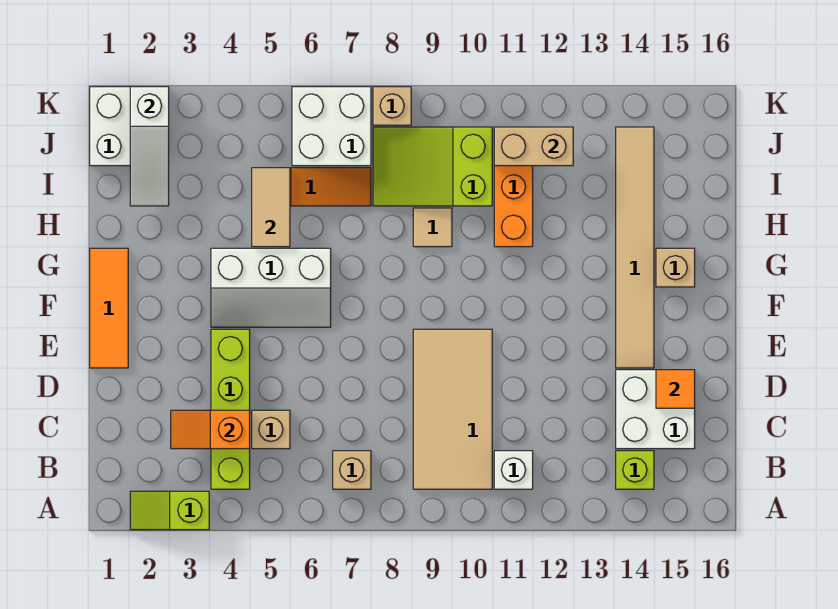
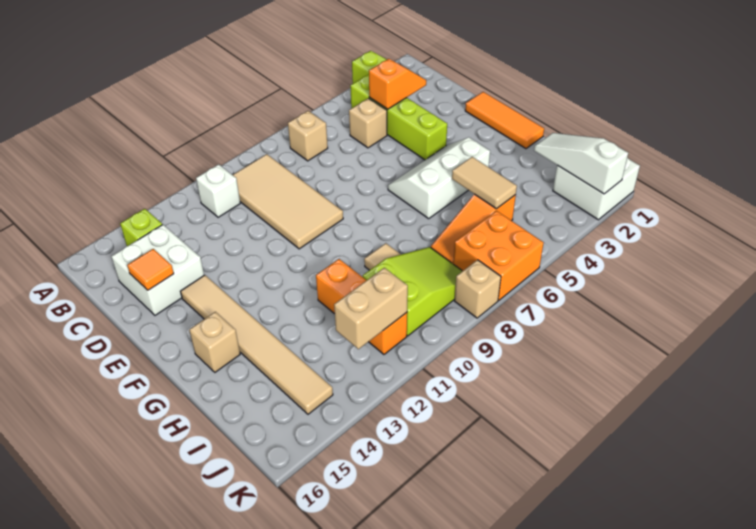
white 2x2 brick [292,87,371,166] -> orange 2x2 brick [453,211,544,300]

